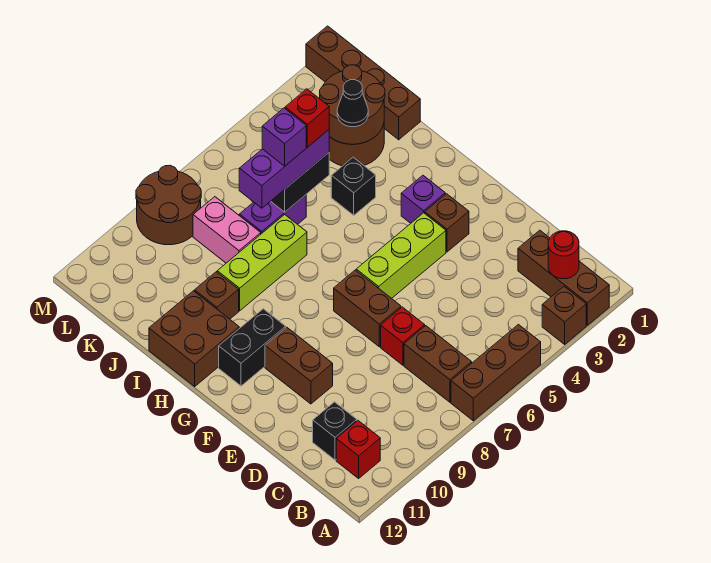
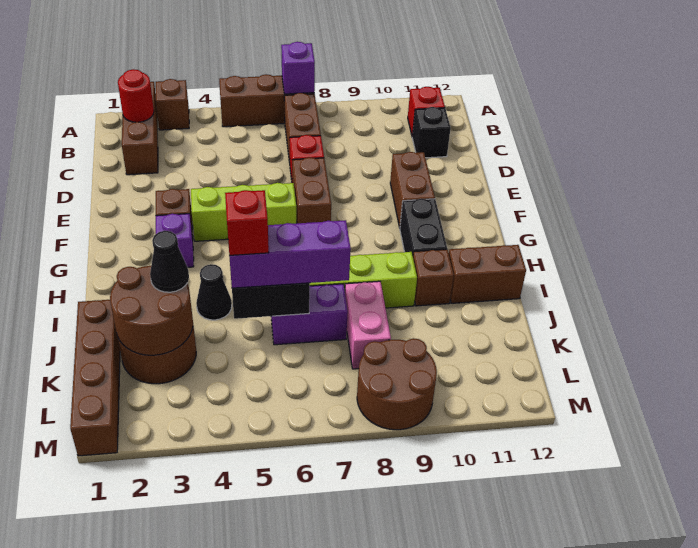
black 1x2 brick [219,309,286,386] -> black 1x2 brick turned to [400,199,447,255]
brown 2x2 brick [149,291,239,386] -> brown 1x2 brick [449,245,526,303]
black 1x1 brick [331,157,376,215] -> black 1x1 cone [196,264,232,320]
purple 1x1 brick [262,108,306,166] -> purple 1x1 brick moved to [281,42,315,94]

